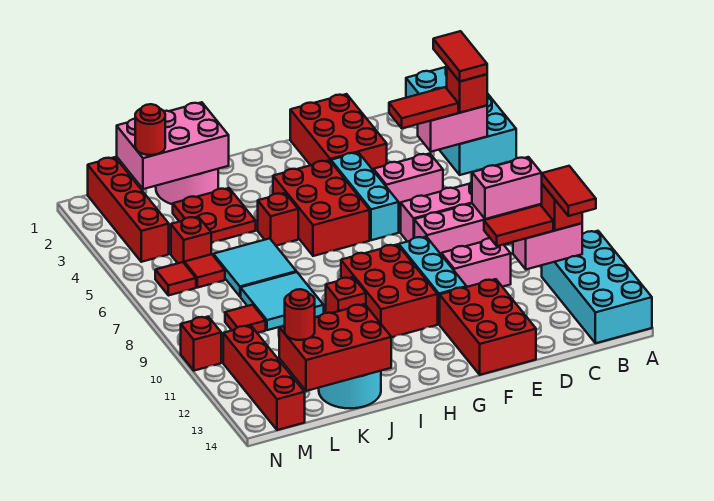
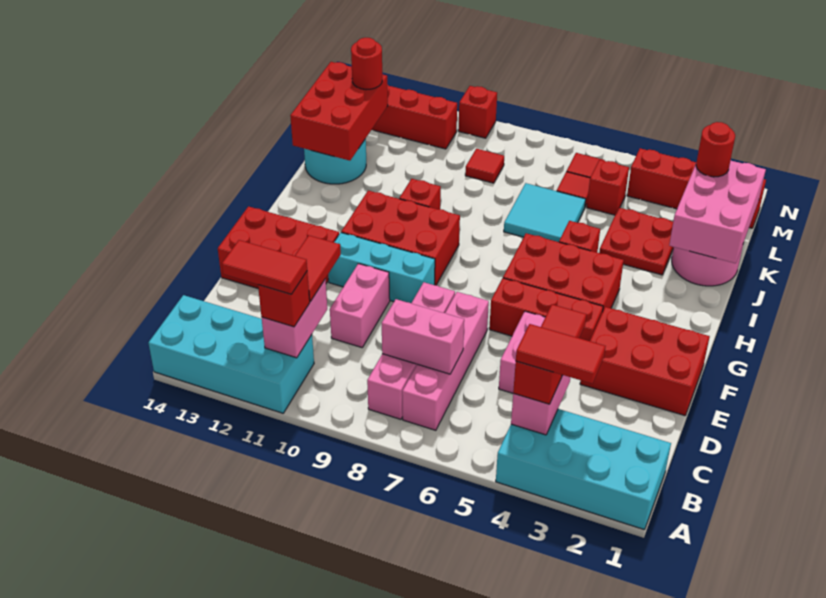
pink 1x2 brick [472,157,542,219] -> pink 1x2 brick turned to [382,299,464,374]
cyan 1x3 brick [331,152,399,240] -> red 1x3 brick [489,278,603,341]
cyan 2x2 tile [241,272,324,330] -> none

